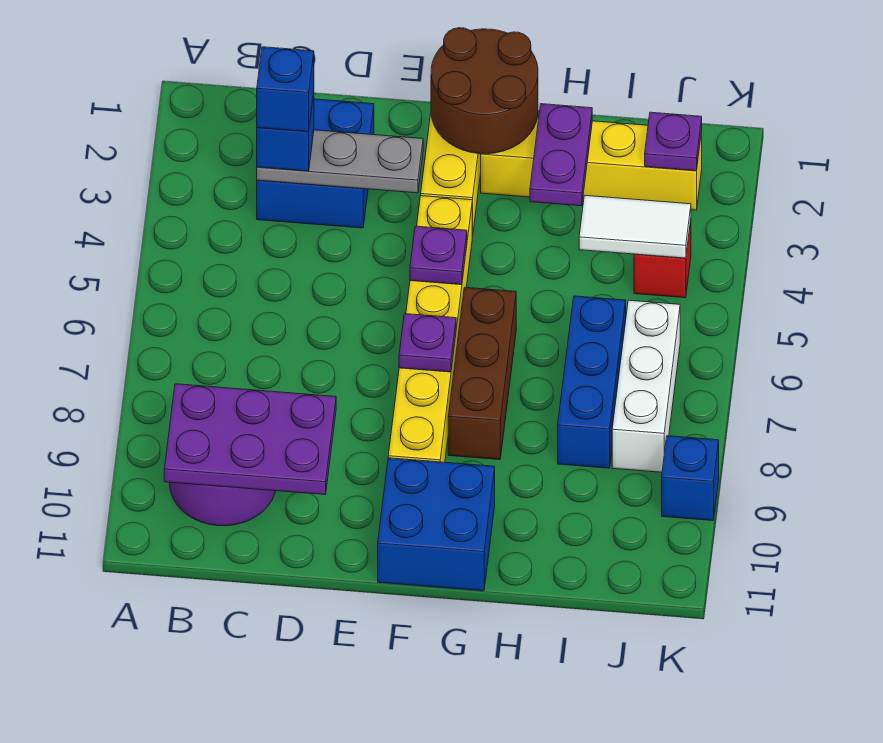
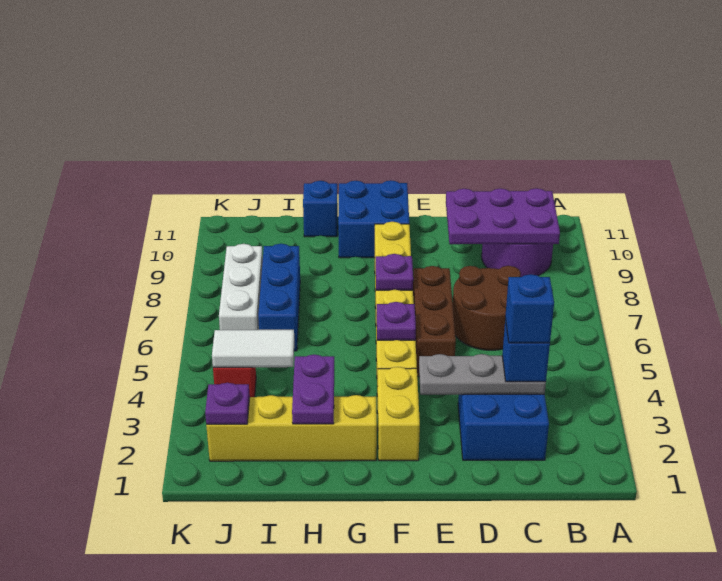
brown 2x2 round brick [431,28,538,154] -> brown 2x2 round brick moved to [453,266,521,350]
brown 1x3 brick [448,287,516,460] -> brown 1x3 brick moved to [413,266,456,376]
blue 1x1 brick [662,436,719,521] -> blue 1x1 brick moved to [303,181,338,237]

